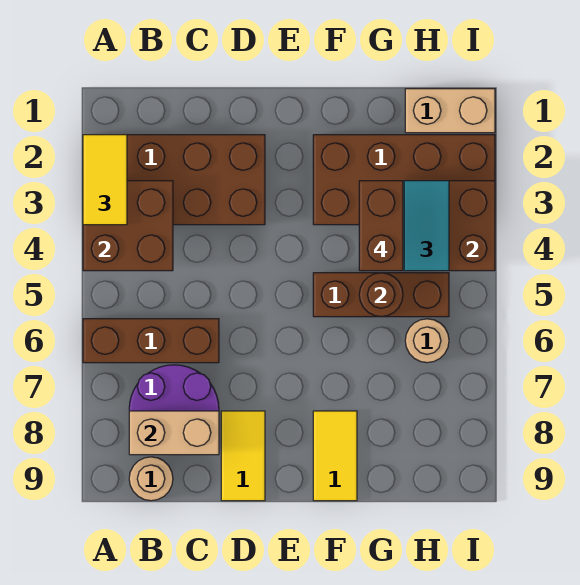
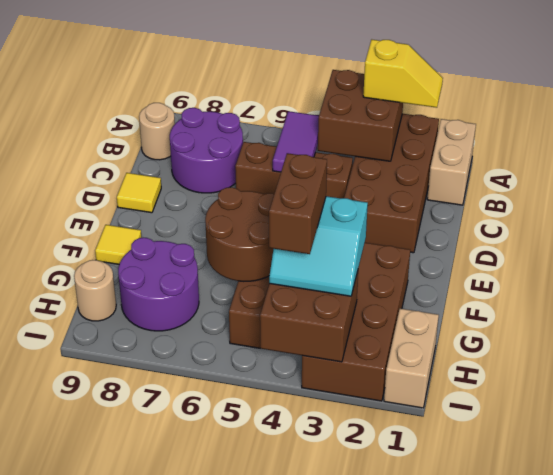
yellow 1x2 tile [83,135,127,225] -> yellow 1x2 slope [363,40,443,108]
brown 1x3 brick [83,319,219,363] -> brown 1x3 brick turned to [235,142,353,198]
none -> purple 1x2 tile [273,111,319,172]
tan 1x2 brick [129,411,219,455] -> tan 1x2 brick moved to [427,119,476,205]
yellow 1x2 tile [221,411,265,501] -> yellow 1x1 tile [117,173,161,213]
yellow 1x2 tile [313,411,357,501] -> yellow 1x1 tile [95,225,142,264]
brown 1x2 brick [359,181,403,271] -> brown 1x2 brick turned to [269,153,327,254]
brown 1x1 round brick [359,273,403,317] -> brown 2x2 round brick [205,187,274,281]
none -> purple 2x2 round brick [118,238,199,331]
tan 1x1 round brick [405,319,449,363] -> tan 1x1 round brick moved to [74,260,116,321]

